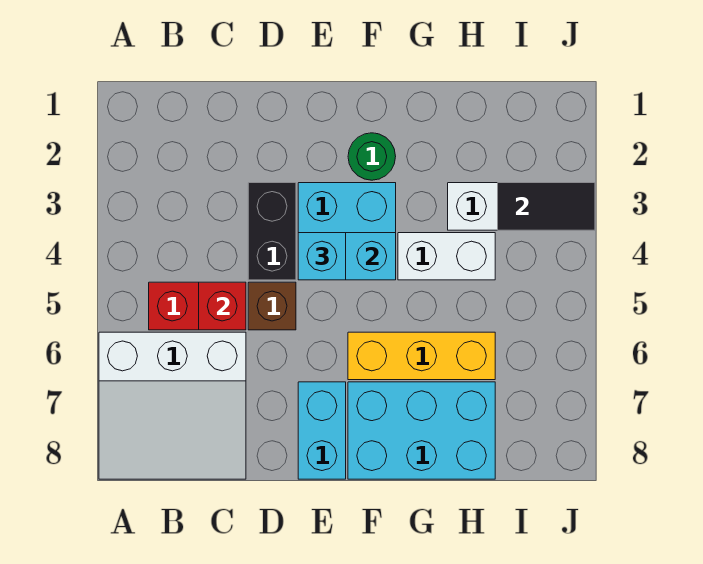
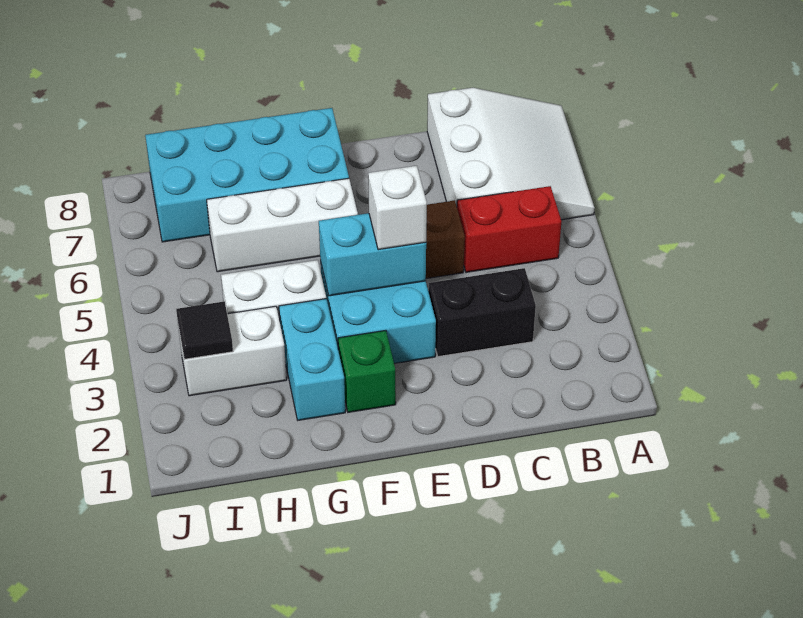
white 3x3 slope [99,332,246,479] -> white 3x3 slope turned to [427,88,595,220]
red 1x1 brick [199,282,246,330] -> none
black 1x2 brick [248,183,296,280] -> black 1x2 brick turned to [428,268,536,357]
cyan 1x1 brick [298,233,346,280] -> white 1x1 brick [368,166,427,250]
cyan 1x2 brick [298,382,346,479] -> cyan 1x2 brick moved to [279,299,345,420]
green 1x1 round brick [348,133,396,180] -> green 1x1 brick [338,330,396,412]
yellow 1x3 brick [348,332,495,380] -> white 1x3 brick [207,178,358,272]
cyan 2x3 brick [348,382,495,479] -> cyan 2x4 brick [145,108,349,242]
black 1x2 tile [498,183,595,230] -> black 1x1 tile [176,301,233,359]

